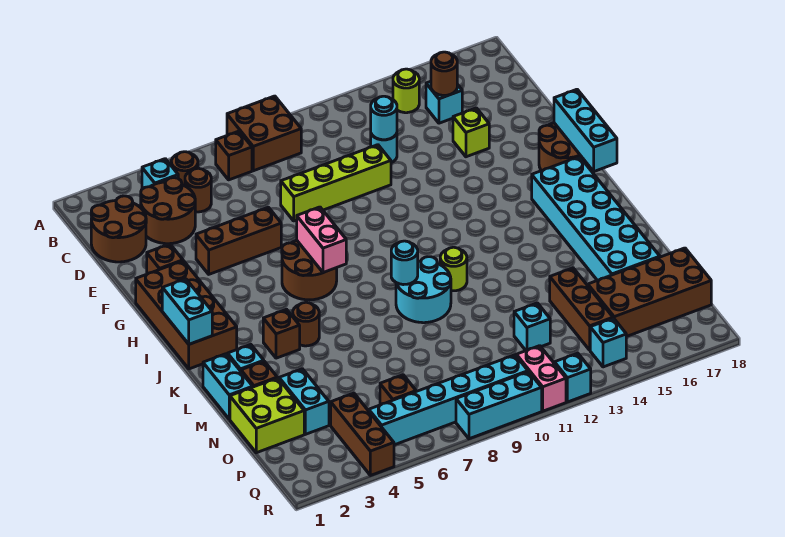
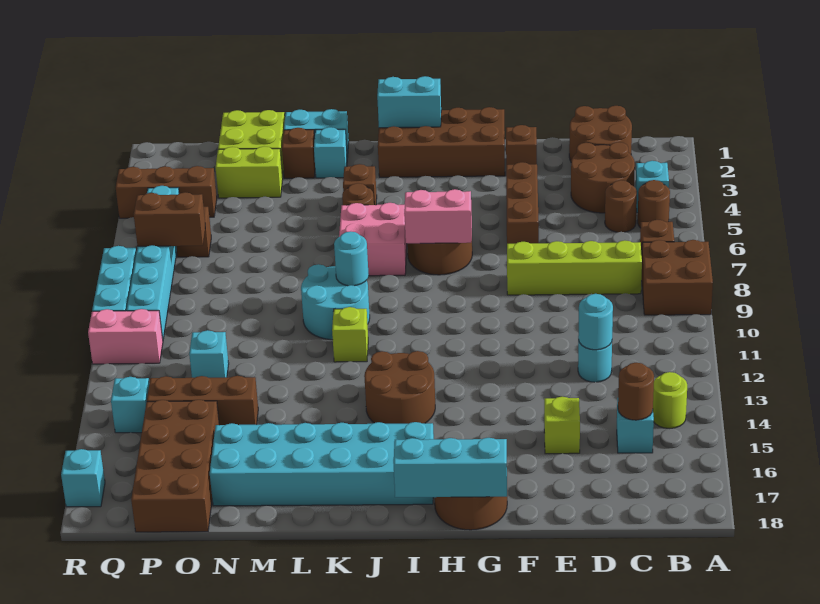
lime 1x4 brick [281,145,391,221] -> lime 1x4 brick turned to [507,240,642,295]
none -> brown 2x2 round brick [364,351,435,424]
none -> pink 2x2 brick [339,203,407,276]
lime 1x1 round brick [440,247,467,291] -> lime 1x1 brick [332,307,368,362]
cyan 1x2 brick [279,369,329,434] -> lime 1x2 brick [216,146,283,198]
none -> brown 1x2 brick [134,192,205,246]
cyan 1x1 brick [554,353,591,402] -> cyan 1x1 brick moved to [61,449,105,507]

